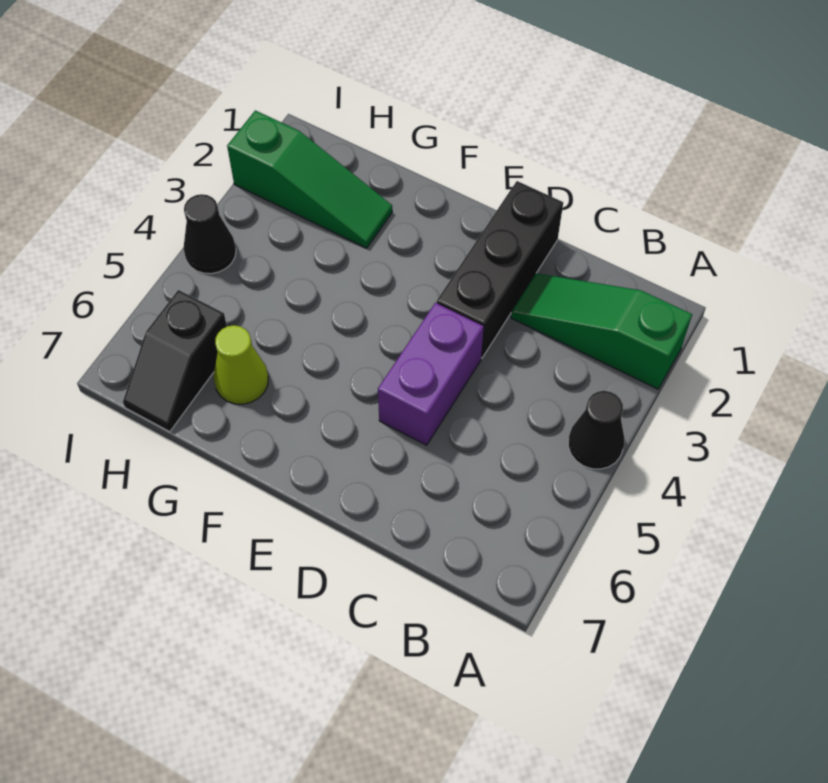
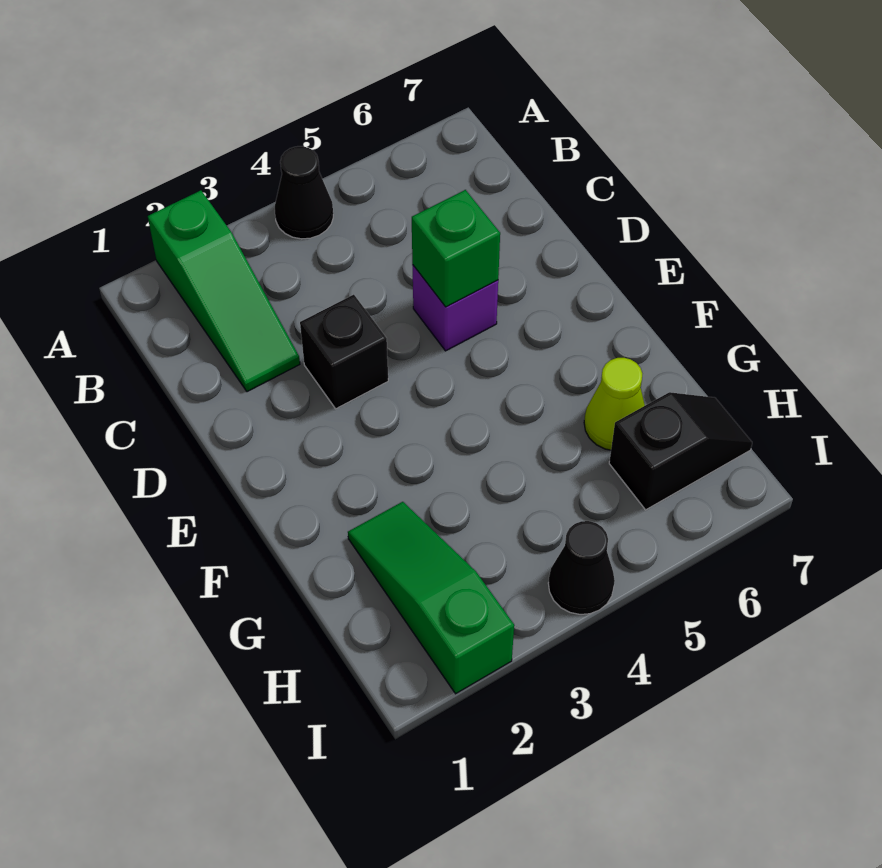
black 1x3 brick [437,181,563,358] -> black 1x1 brick [300,295,388,409]
purple 1x2 brick [378,303,484,445] -> purple 1x1 brick [413,266,498,351]
none -> green 1x1 brick [412,190,500,307]

